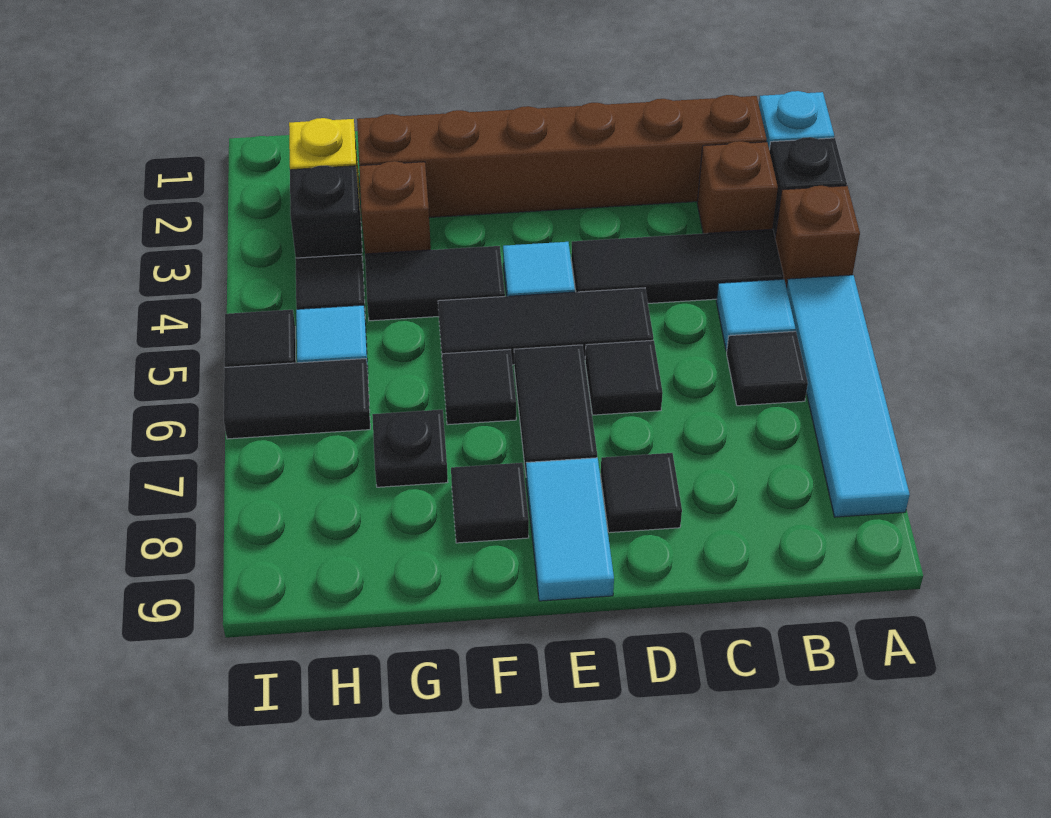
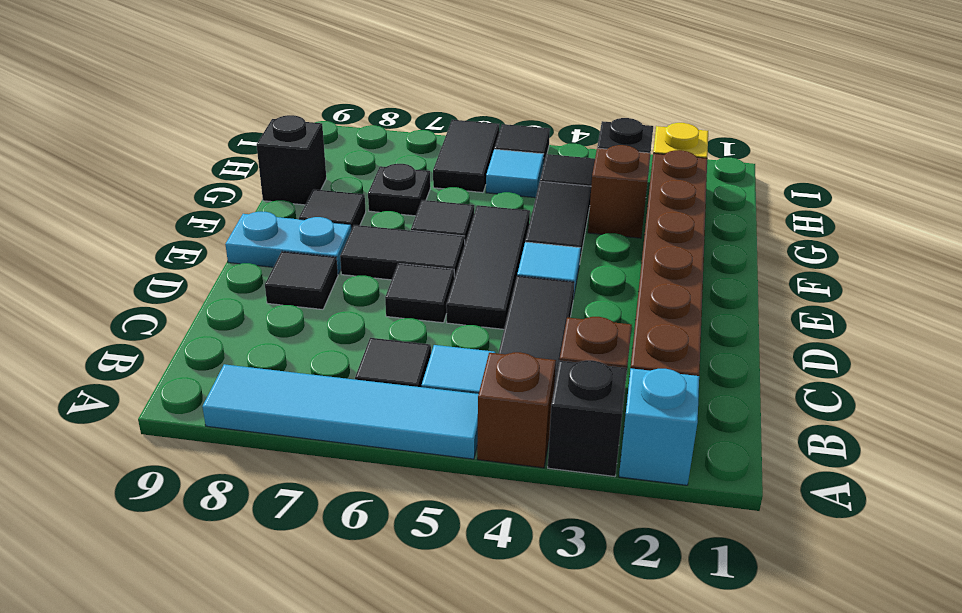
cyan 1x2 tile [526,458,614,601] -> cyan 1x2 plate [225,212,351,274]
none -> black 1x1 brick [257,115,326,205]

